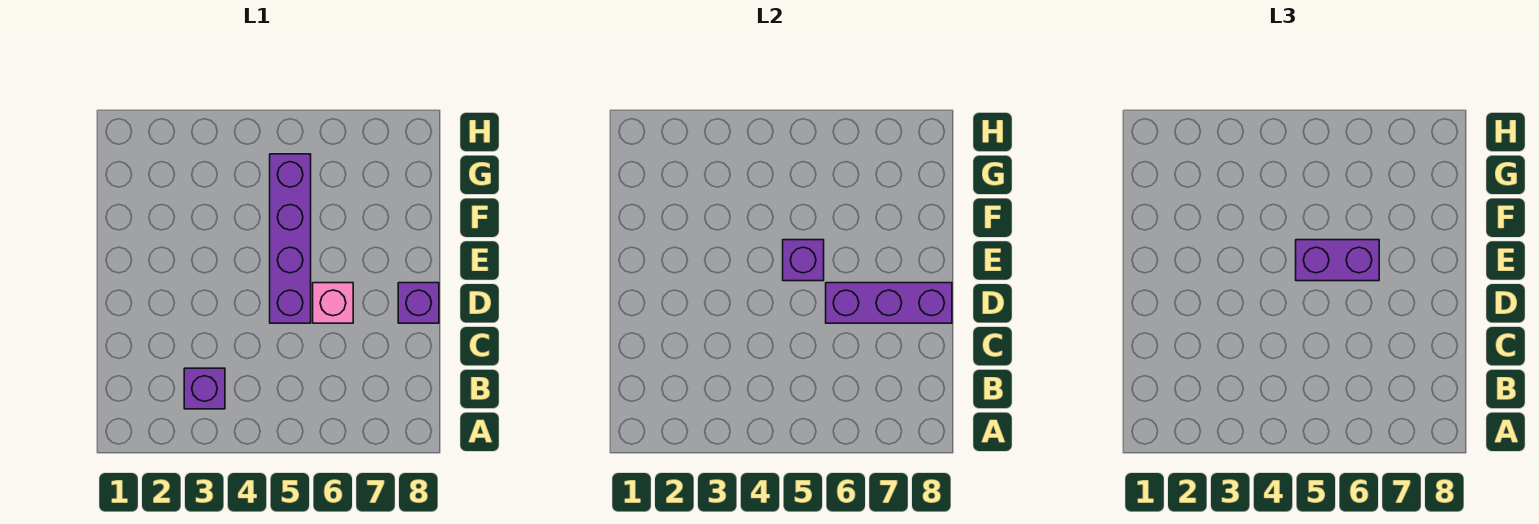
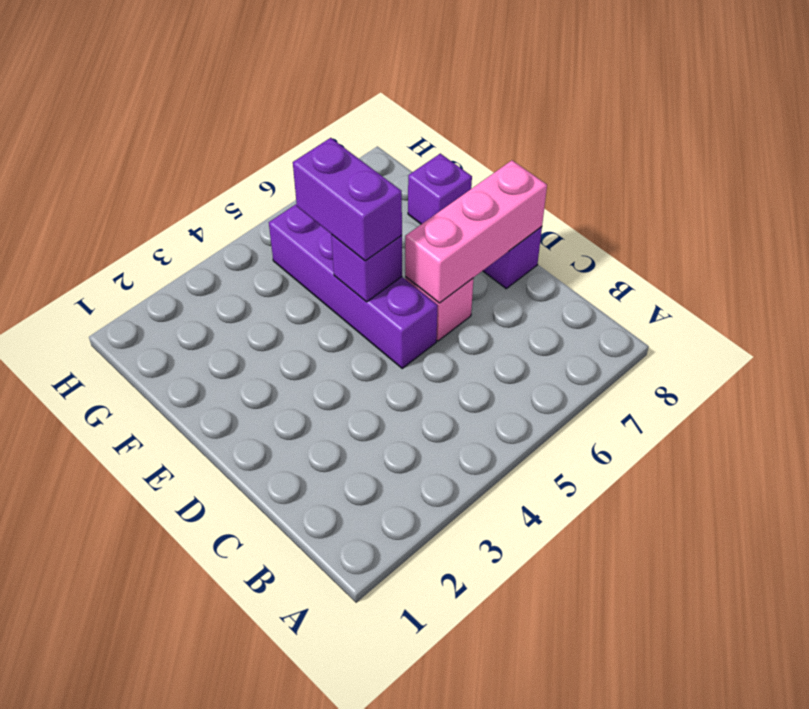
purple 1x1 brick [184,368,225,409] -> purple 1x1 brick moved to [408,154,472,224]
purple 1x3 brick [826,283,952,323] -> pink 1x3 brick [405,160,547,303]
purple 1x2 brick [1296,240,1379,281] -> purple 1x2 brick turned to [293,138,402,261]

